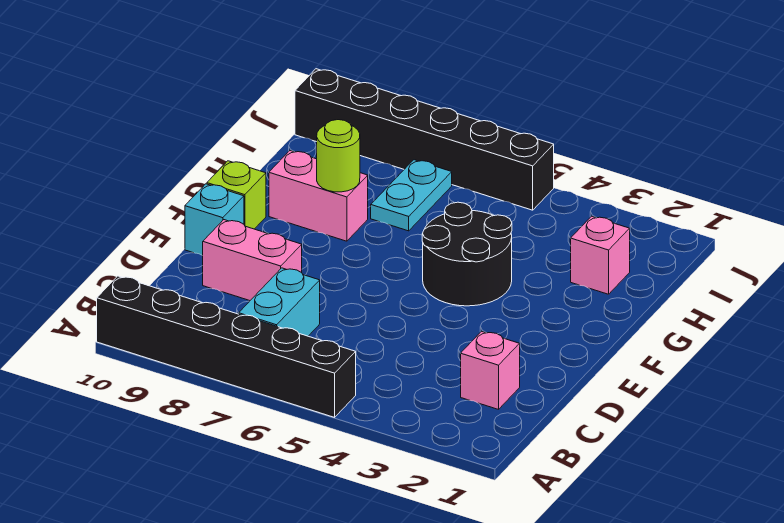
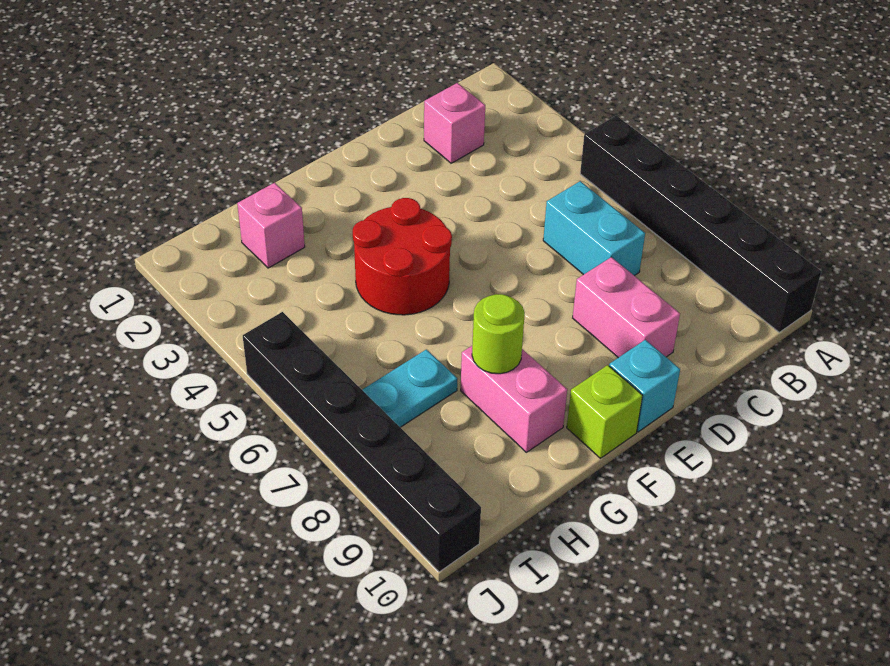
cyan 1x2 brick [239,268,320,336] -> cyan 1x2 brick turned to [543,181,645,276]
black 2x2 round brick [422,202,512,306] -> red 2x2 round brick [353,198,452,315]

